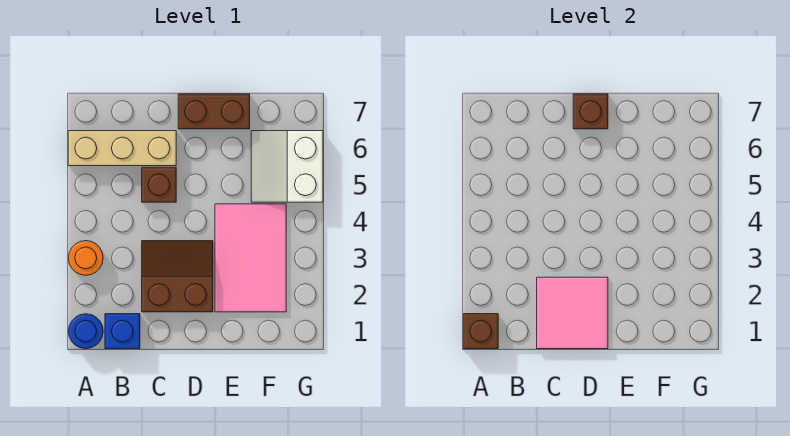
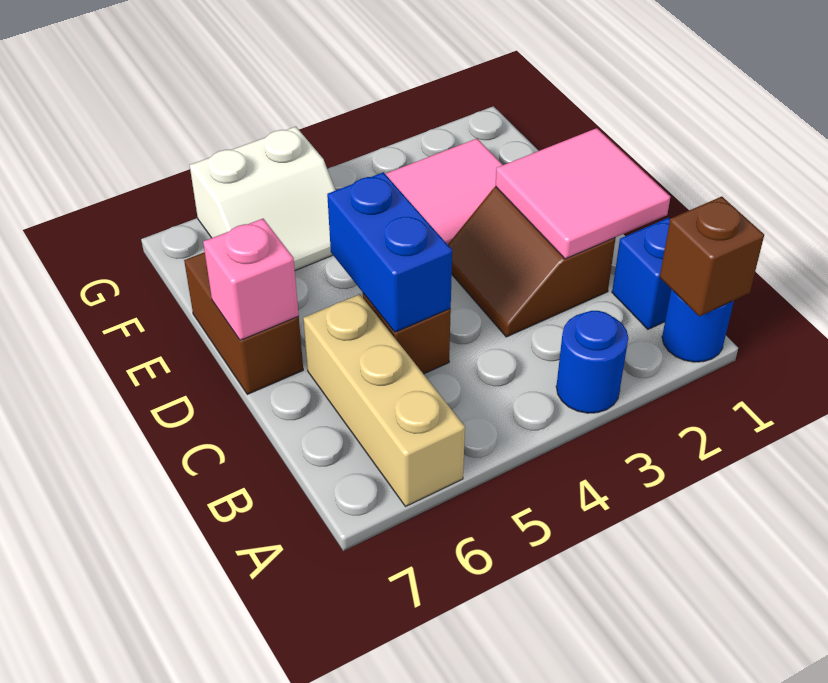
orange 1x1 round brick [68,241,103,275] -> blue 1x1 round brick [556,311,628,413]
none -> blue 1x2 brick [327,172,452,332]
brown 1x1 brick [573,94,608,129] -> pink 1x1 brick [203,219,299,340]

